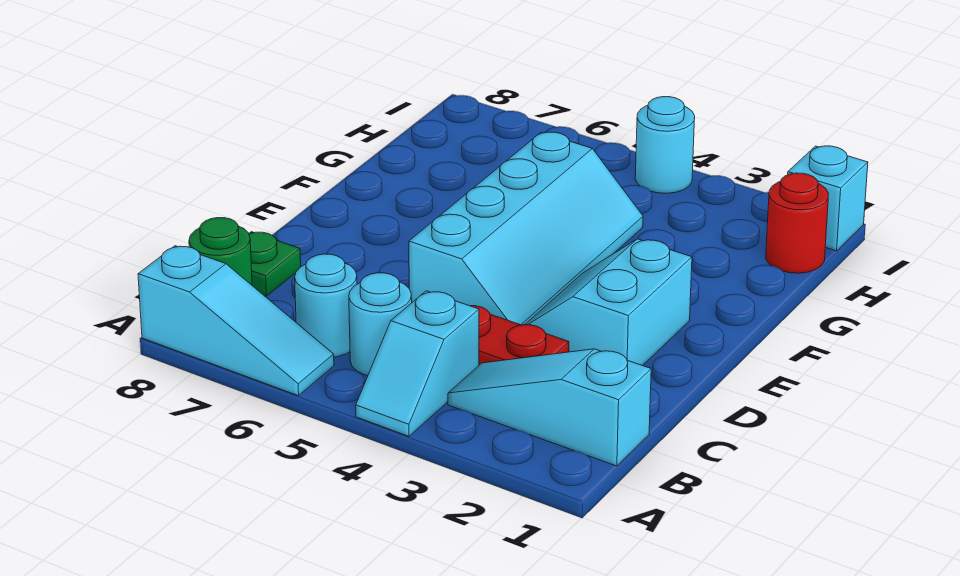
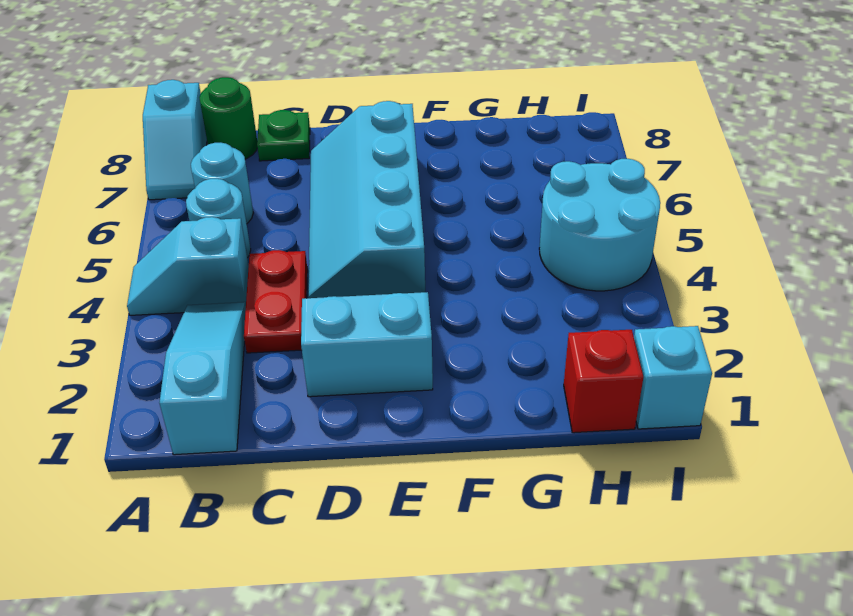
cyan 1x3 slope [138,246,334,396] -> cyan 1x2 slope [143,80,207,200]
cyan 2x4 slope [409,132,643,325] -> cyan 2x4 slope turned to [308,101,425,298]
red 1x1 round brick [766,173,829,273] -> red 1x1 brick [564,330,643,433]
cyan 1x1 round brick [635,97,695,193] -> cyan 2x2 round brick [539,159,660,291]

